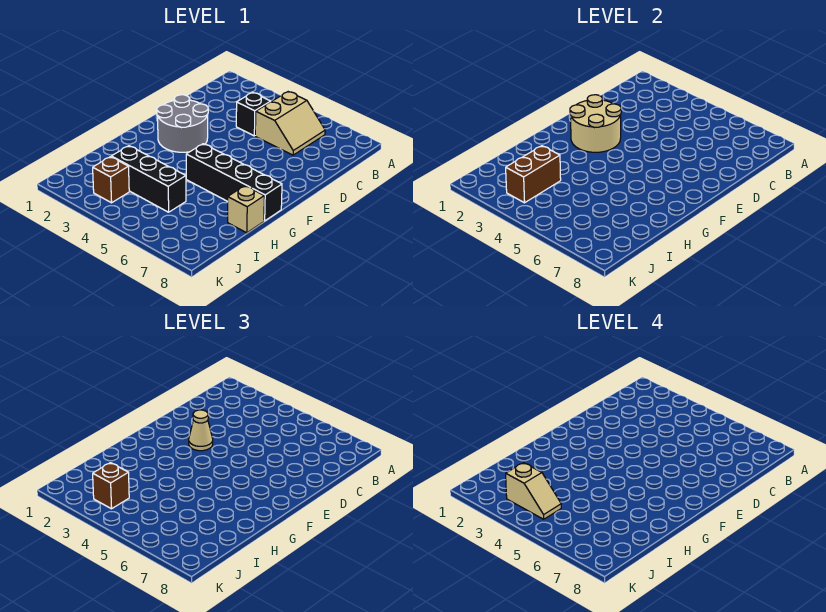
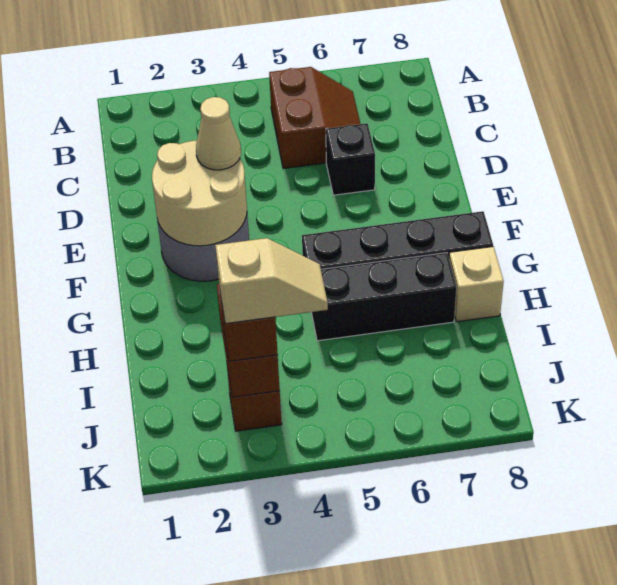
tan 2x2 slope [255,92,325,155] -> brown 2x2 slope [269,67,361,169]
black 1x1 brick [236,92,271,136] -> black 1x1 brick moved to [326,123,375,195]
black 1x3 brick [111,146,186,212] -> black 1x3 brick moved to [311,253,456,341]

